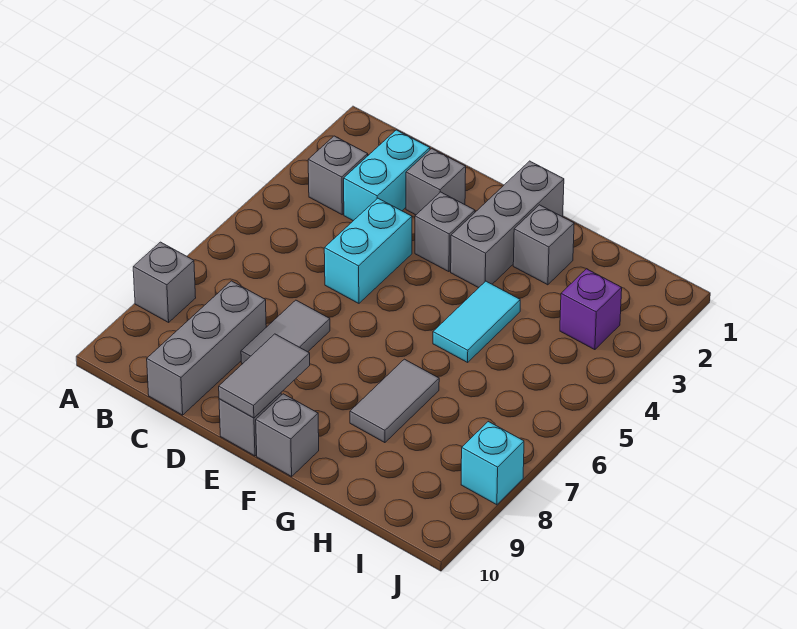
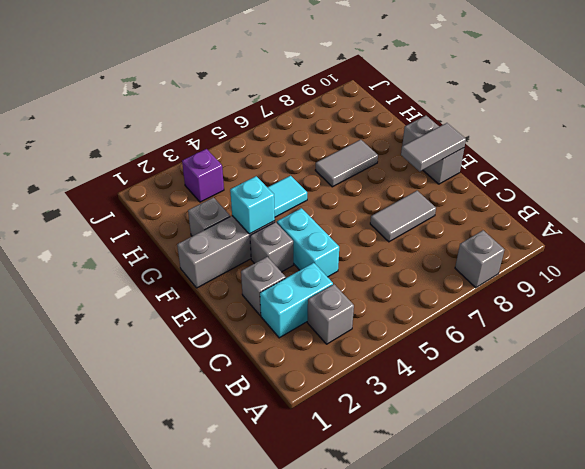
grey 1x3 brick [147,281,266,415] -> none
cyan 1x2 brick [324,198,412,303] -> cyan 1x2 brick turned to [277,208,339,277]
cyan 1x1 brick [461,422,524,505] -> cyan 1x1 brick moved to [230,176,275,234]

